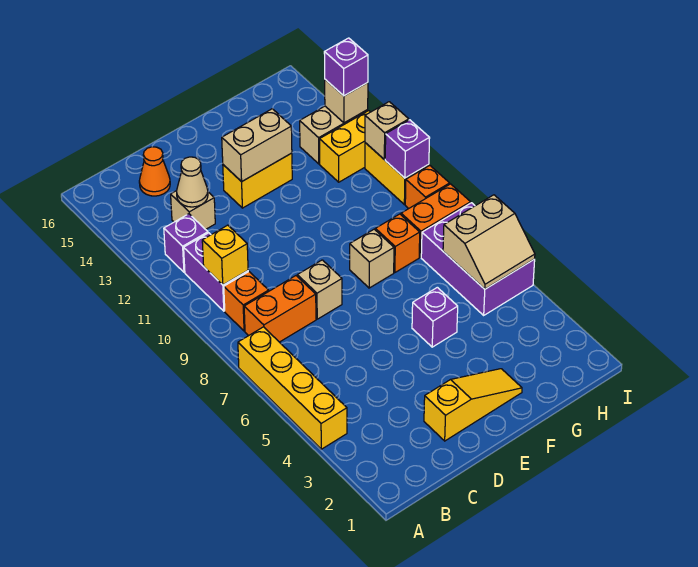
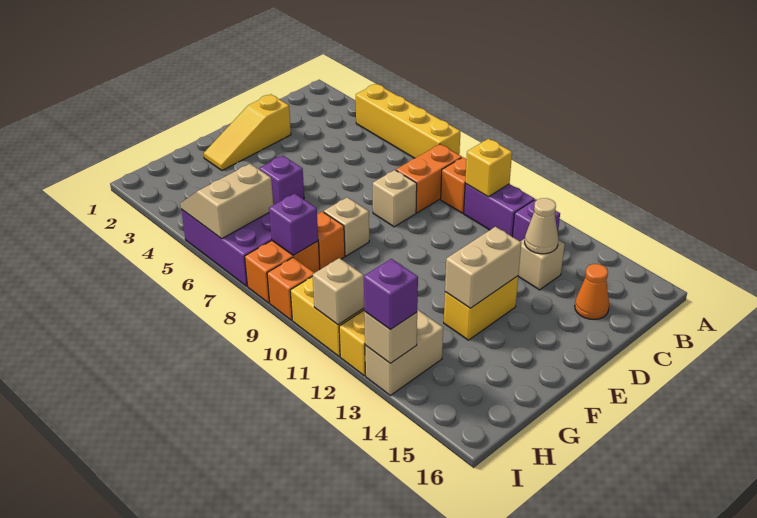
purple 1x1 brick [385,120,430,178] -> purple 1x1 brick moved to [269,193,318,255]

